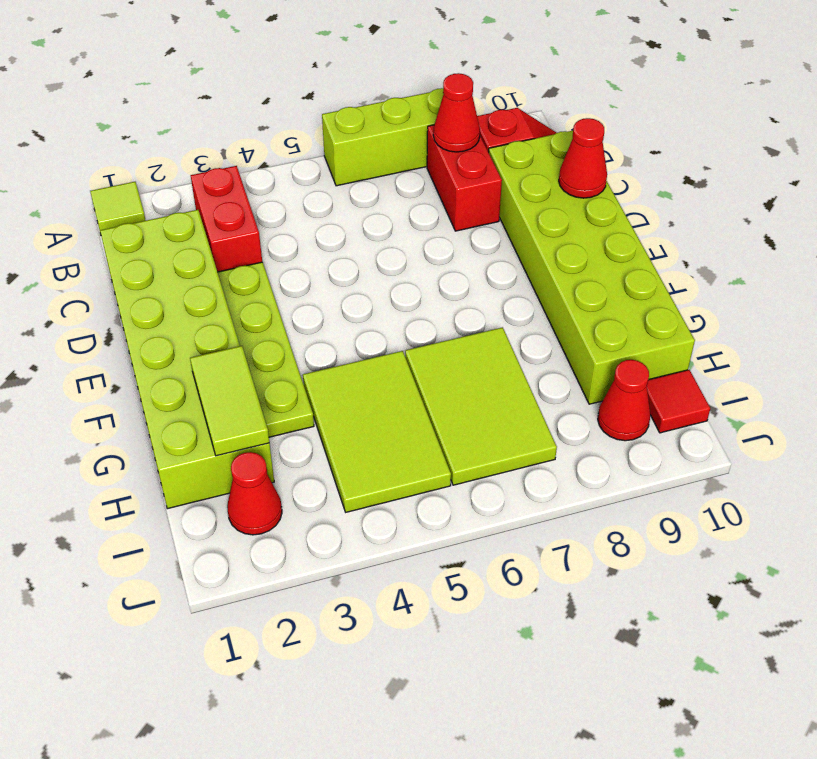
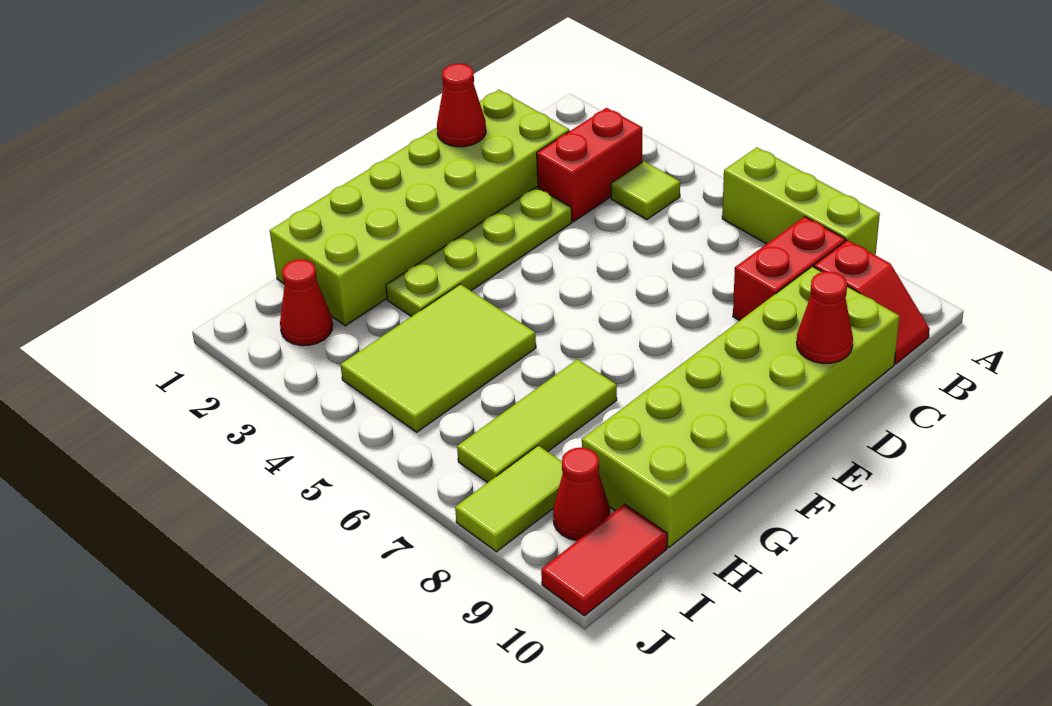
lime 1x1 tile [90,182,146,234] -> lime 1x1 tile moved to [611,161,680,220]
red 1x1 cone [433,73,480,152] -> red 1x1 cone moved to [437,63,486,147]
lime 1x2 tile [190,346,269,456] -> lime 1x2 tile moved to [455,446,563,552]
lime 2x3 tile [405,327,557,485] -> lime 1x3 tile [457,359,617,483]
red 1x1 tile [647,370,710,433] -> red 1x2 tile [541,504,667,616]

